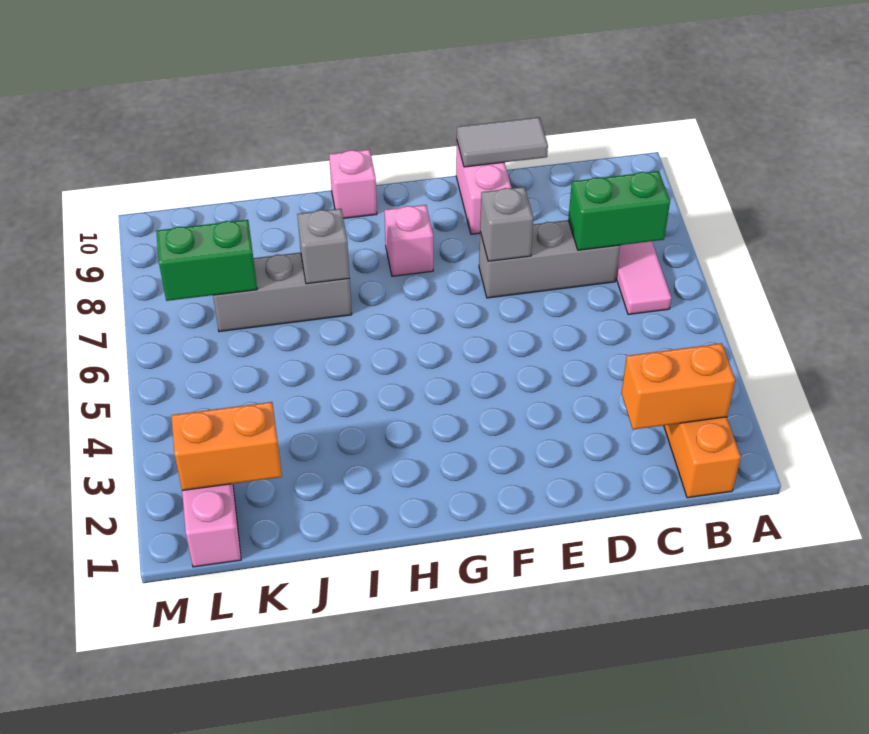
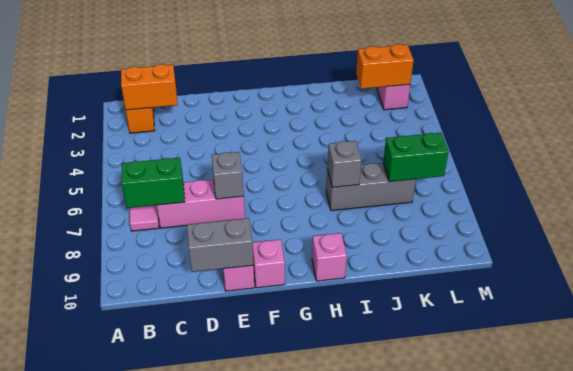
grey 1x3 brick [479,220,620,298] -> pink 1x3 brick [157,179,245,228]
grey 1x2 tile [457,117,548,167] -> grey 1x2 brick [187,218,253,272]
pink 1x1 brick [384,205,433,276] -> pink 1x1 brick moved to [252,239,285,288]

